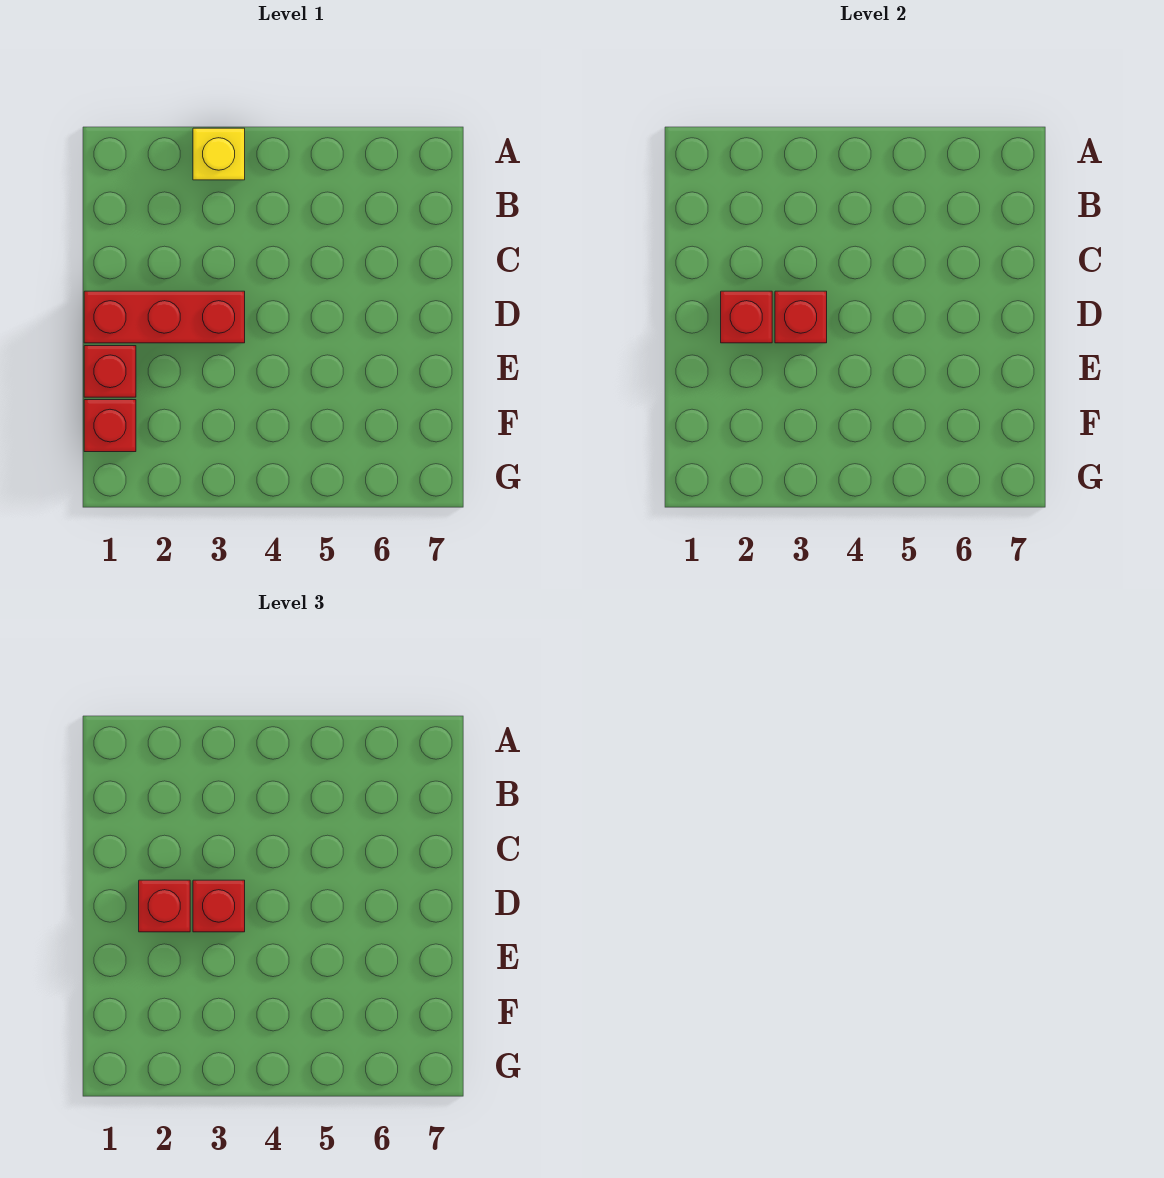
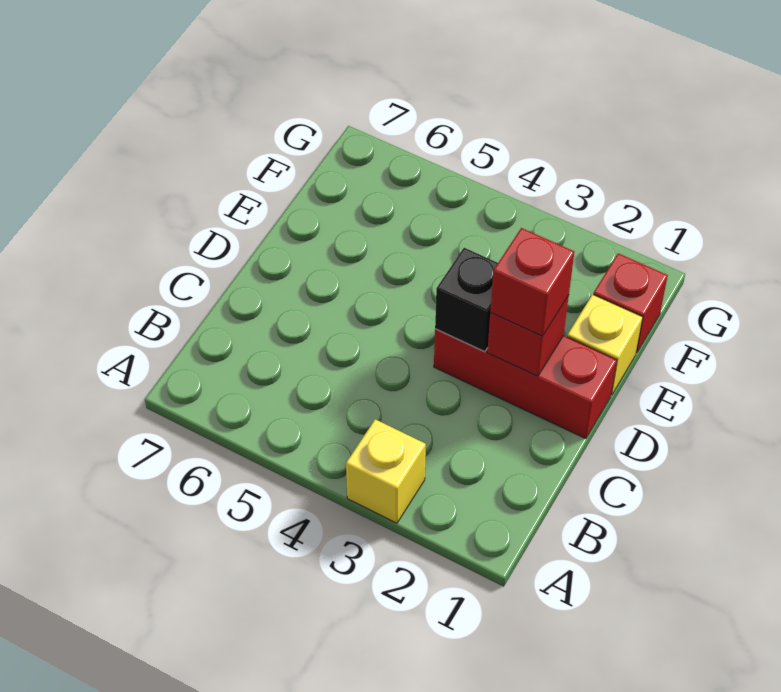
red 1x1 brick [775,291,827,343] -> black 1x1 brick [435,248,498,352]
red 1x1 brick [193,880,245,932] -> none
red 1x1 brick [84,346,136,397] -> yellow 1x1 brick [567,294,643,395]

